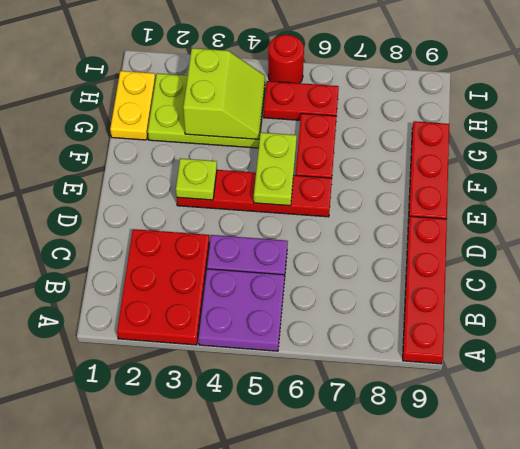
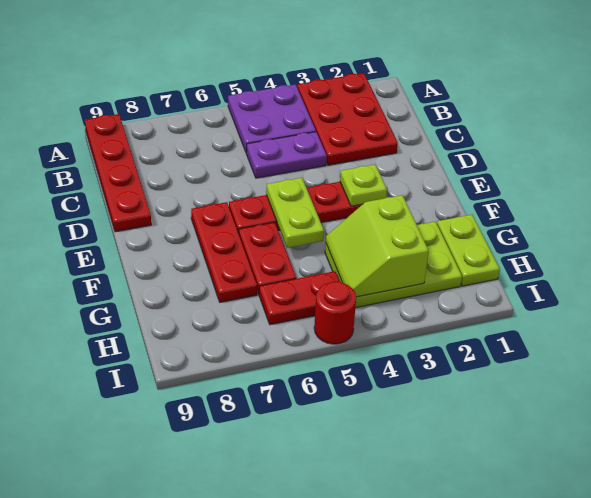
red 1x3 plate [408,121,449,221] -> red 1x3 plate moved to [191,202,257,302]
yellow 1x2 plate [110,71,156,140] -> lime 1x2 plate [437,215,500,286]

